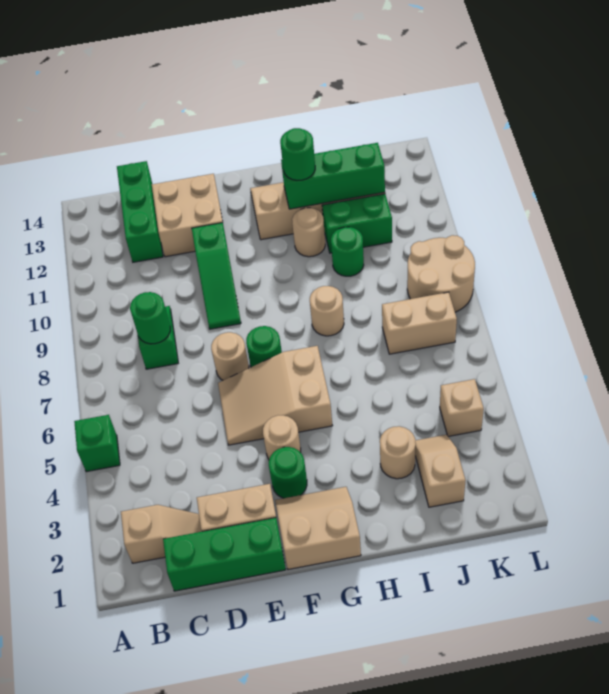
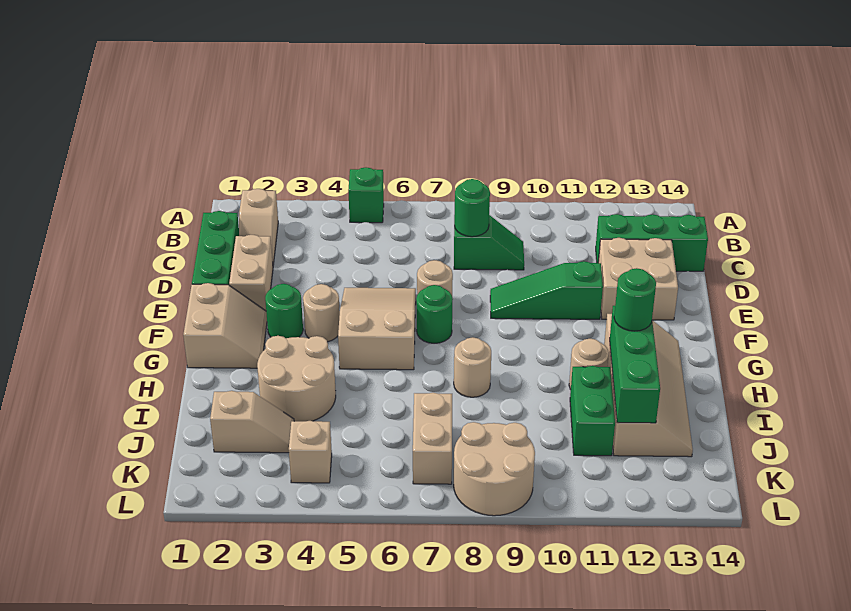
tan 1x1 round brick [380,426,416,479] -> tan 2x2 round brick [257,336,336,421]
green 1x1 round brick [331,227,364,276] -> none

